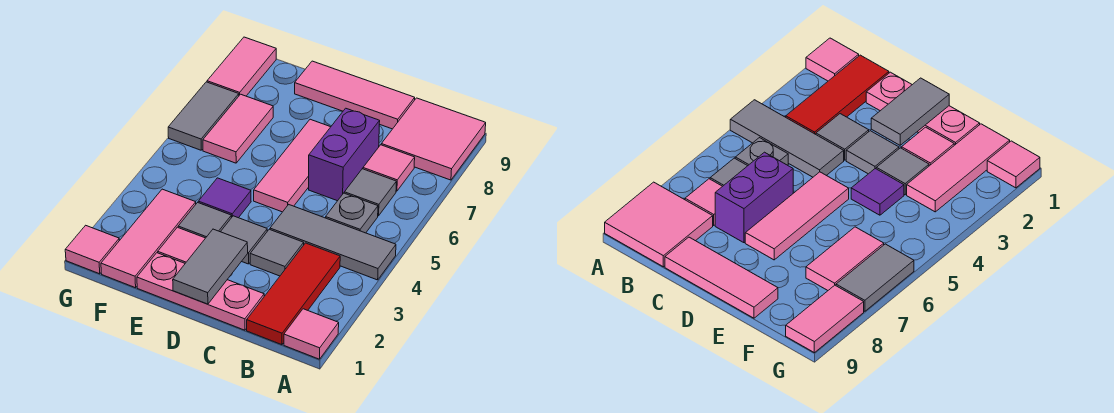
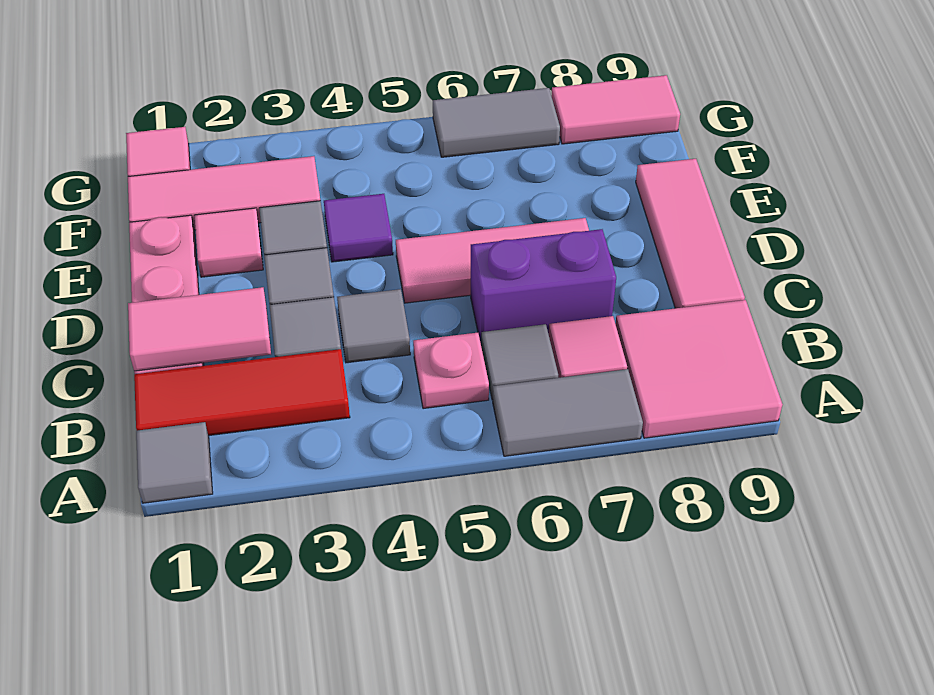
pink 1x1 tile [284,309,339,359] -> grey 1x1 tile [136,422,213,503]
grey 1x3 tile [270,205,396,280] -> grey 1x1 tile [337,289,410,363]
grey 1x1 plate [326,193,378,233] -> pink 1x1 plate [413,333,489,409]
grey 1x2 tile [173,229,248,304] -> grey 1x2 tile moved to [493,369,643,456]
pink 1x2 tile [203,94,273,163] -> pink 1x2 tile moved to [128,287,271,371]

